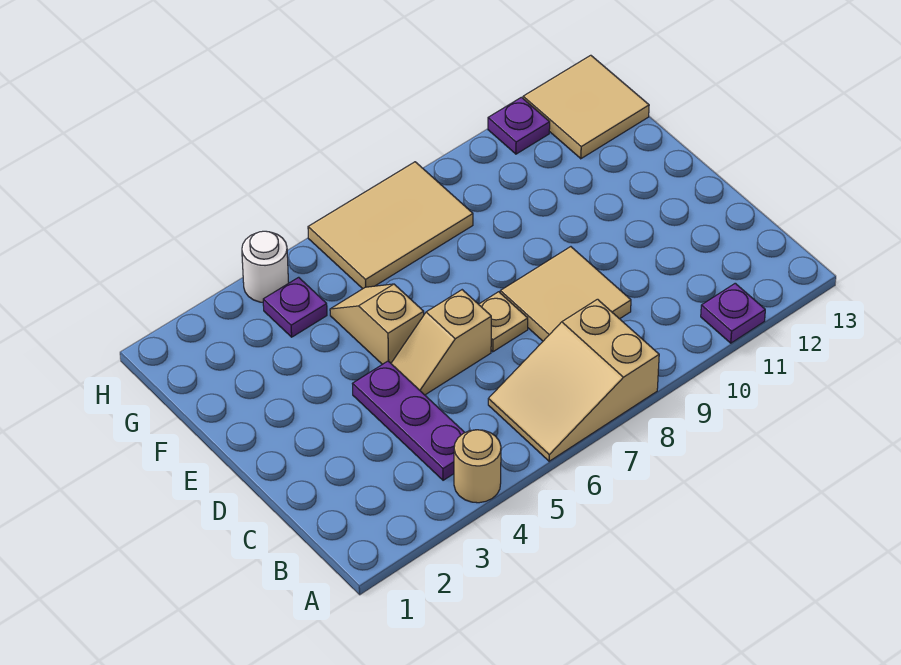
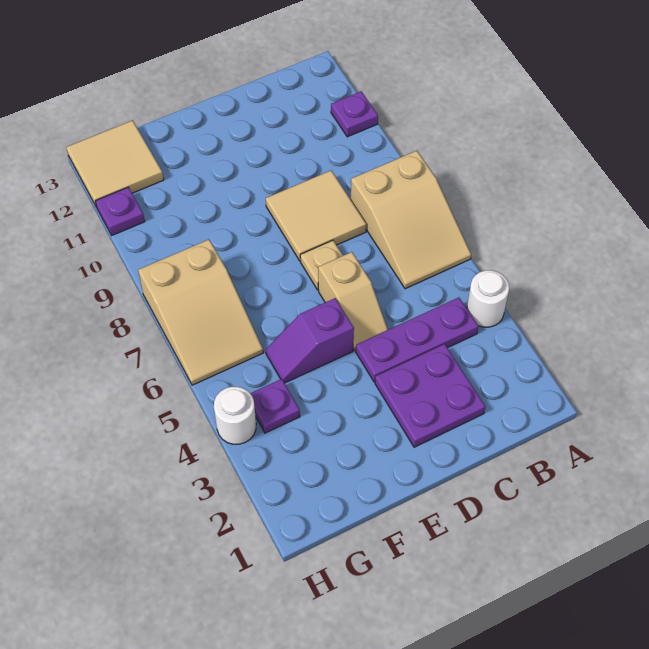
tan 1x1 round brick [454,430,501,503] -> white 1x1 round brick [467,270,509,327]
none -> purple 2x2 plate [375,344,485,447]
tan 1x2 slope [330,284,424,364] -> purple 1x2 slope [266,298,354,383]
tan 2x3 tile [308,162,473,289] -> tan 2x3 slope [138,240,263,385]

